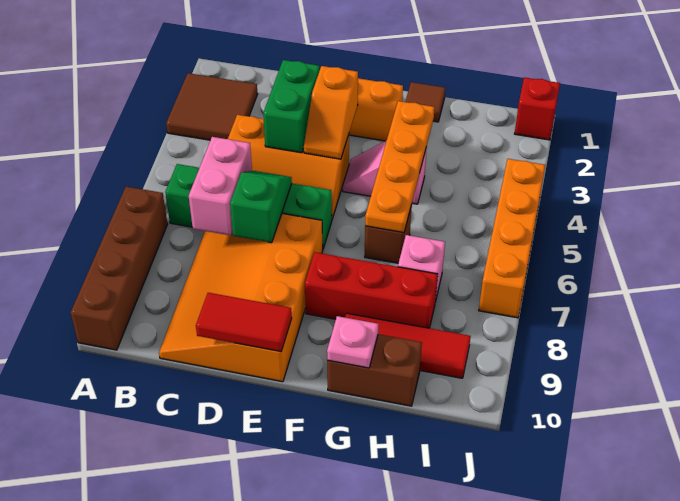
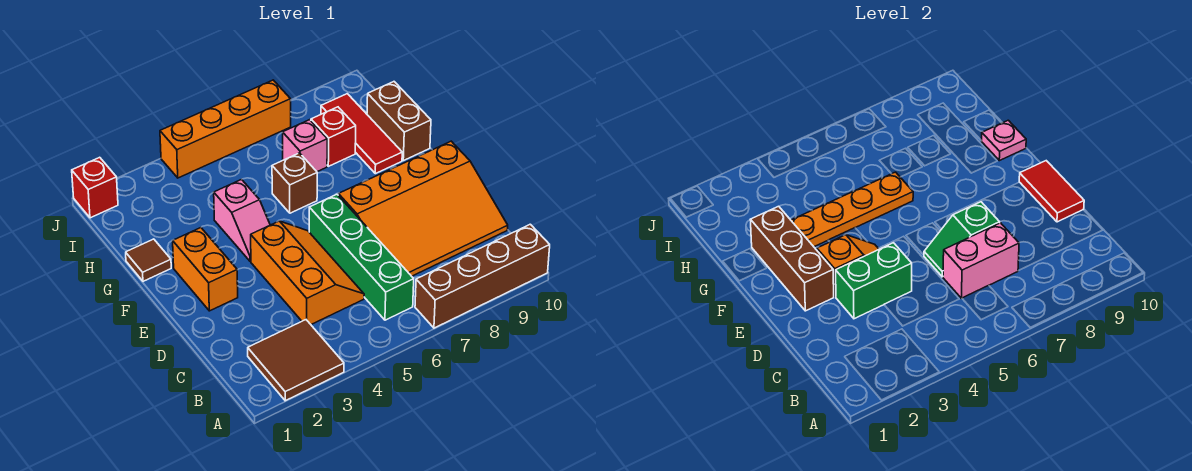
none -> brown 1x3 brick [750,206,834,311]
red 1x3 brick [305,252,438,328] -> red 1x1 brick [311,107,356,166]

